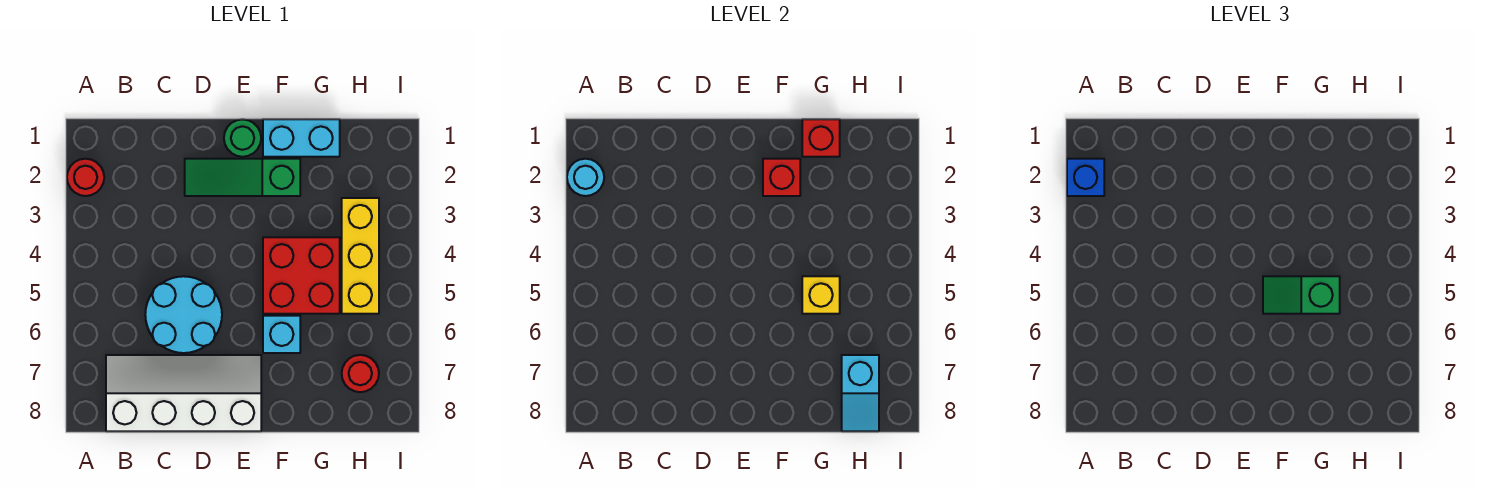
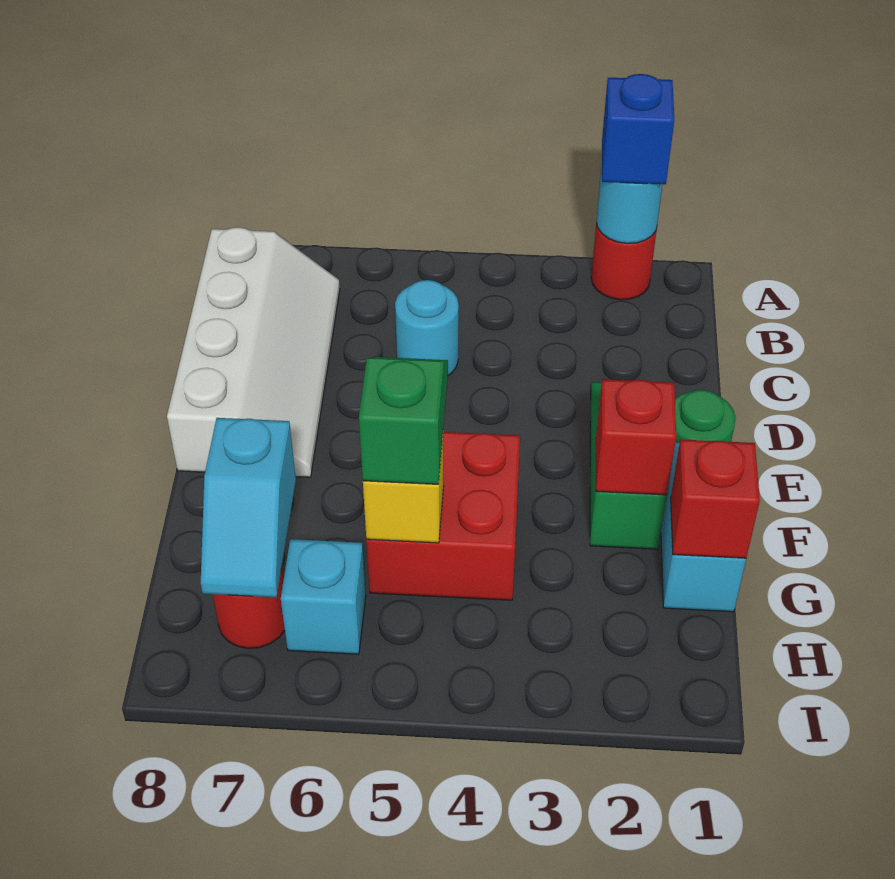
cyan 2x2 round brick [145,276,222,353] -> cyan 1x1 round brick [395,280,459,376]
cyan 1x1 brick [263,316,300,353] -> cyan 1x1 brick moved to [281,539,366,654]
yellow 1x3 brick [342,198,379,314] -> none
cyan 1x2 slope [842,355,879,431] -> cyan 1x2 slope turned to [201,418,296,597]

